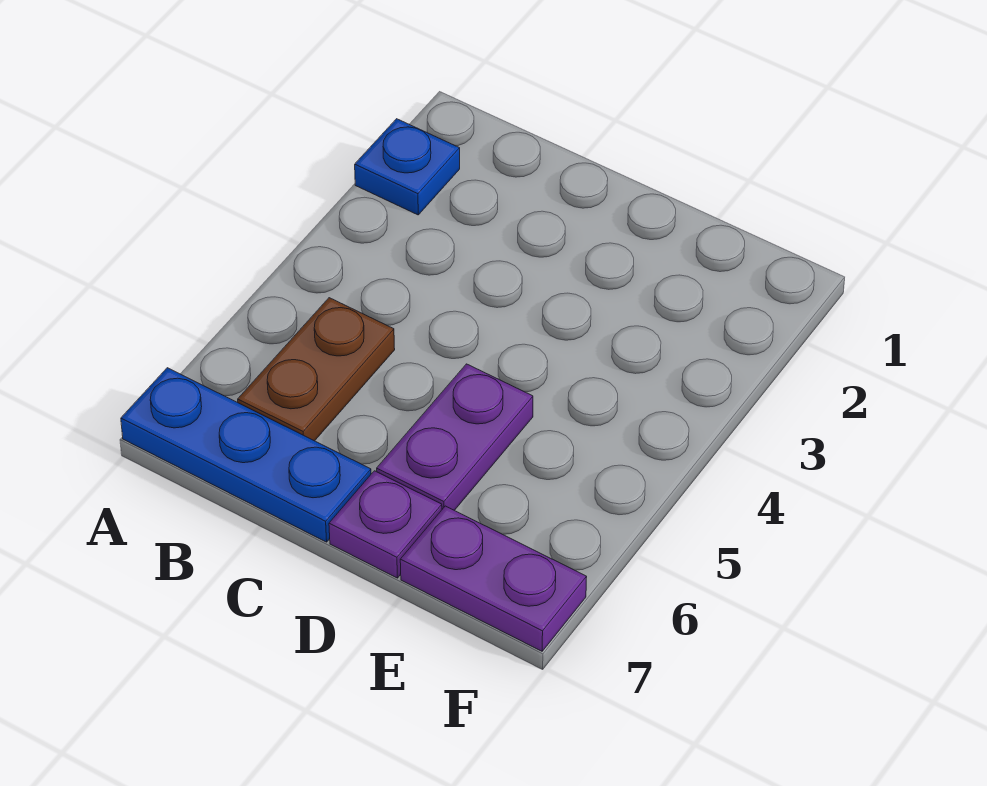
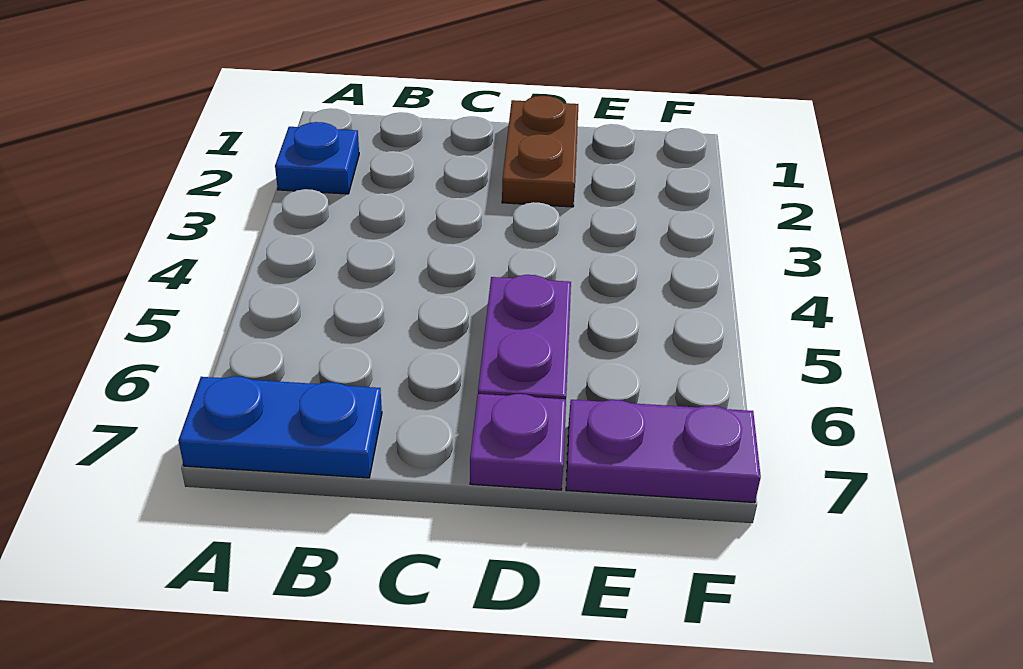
blue 1x3 plate [121,368,371,542] -> blue 1x2 plate [178,376,382,478]
brown 1x2 plate [238,298,395,441] -> brown 1x2 plate moved to [502,96,578,207]

